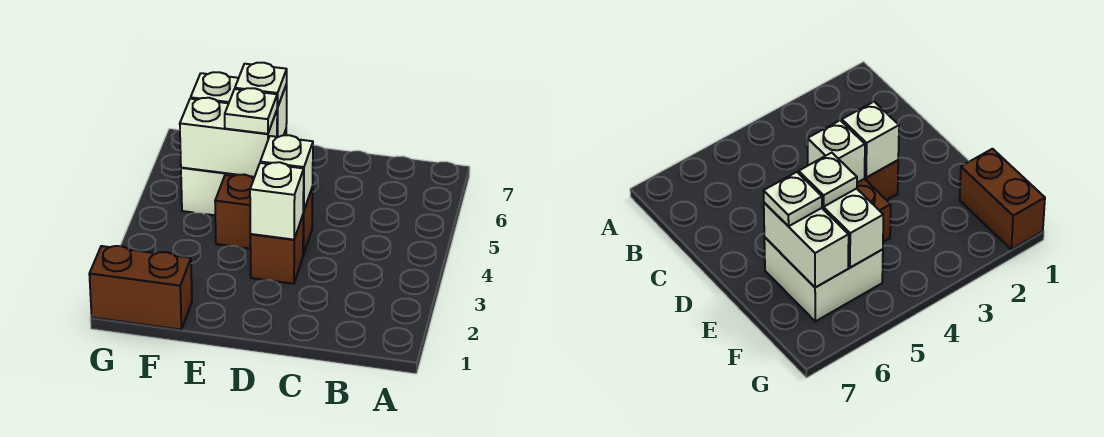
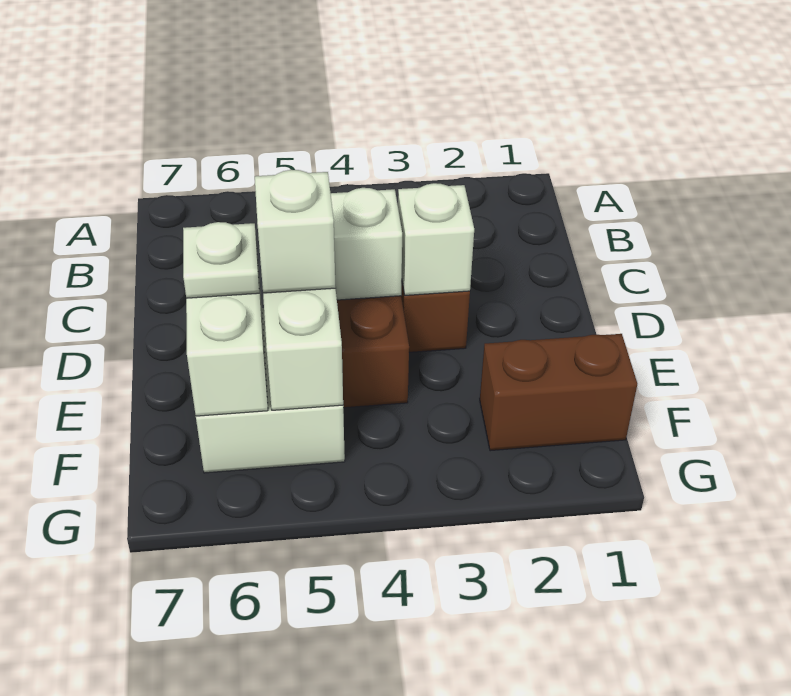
white 1x1 plate [225,88,277,134] -> white 1x1 brick [255,170,336,293]
brown 1x2 brick [89,246,192,330] -> brown 1x2 brick turned to [480,334,637,451]

